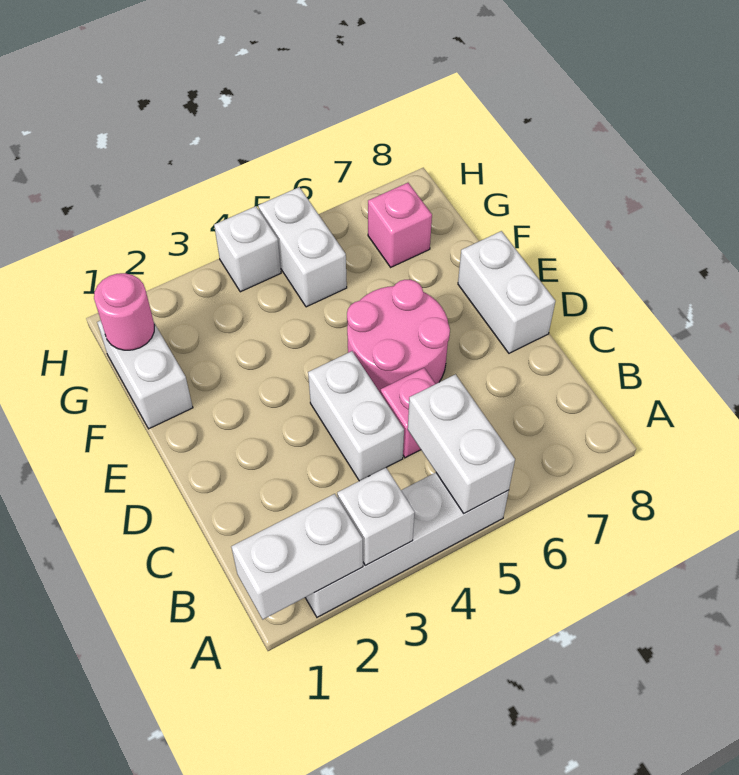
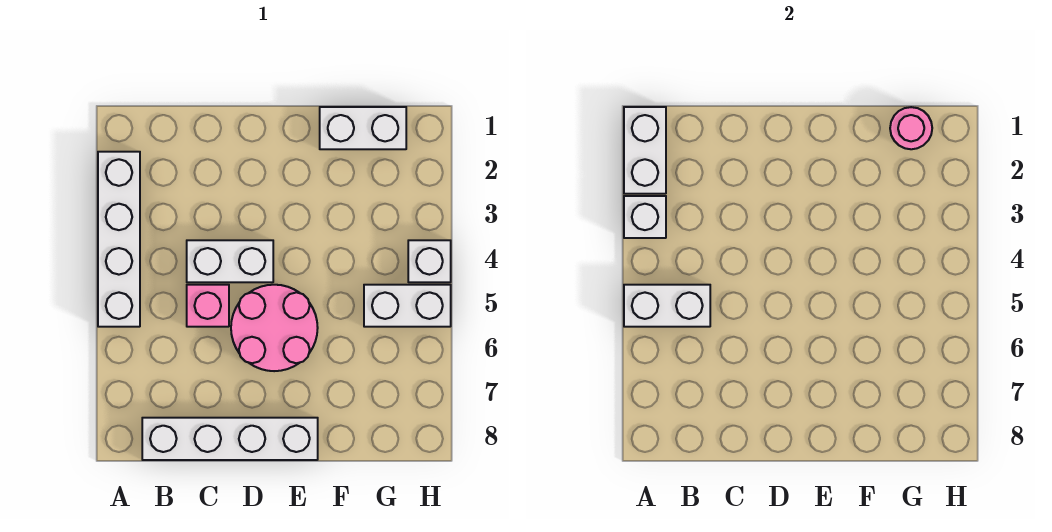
white 1x2 brick [458,231,555,353] -> white 1x4 brick [142,418,318,460]
pink 1x1 brick [368,183,432,267] -> none

